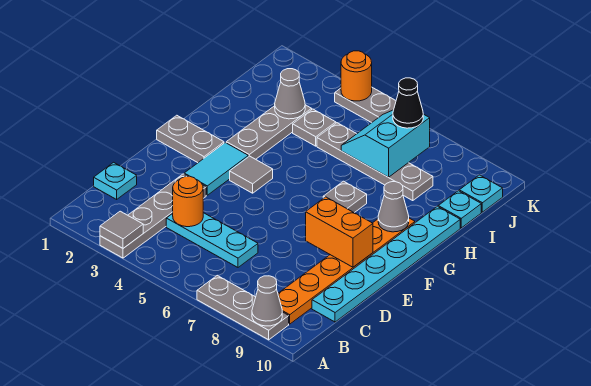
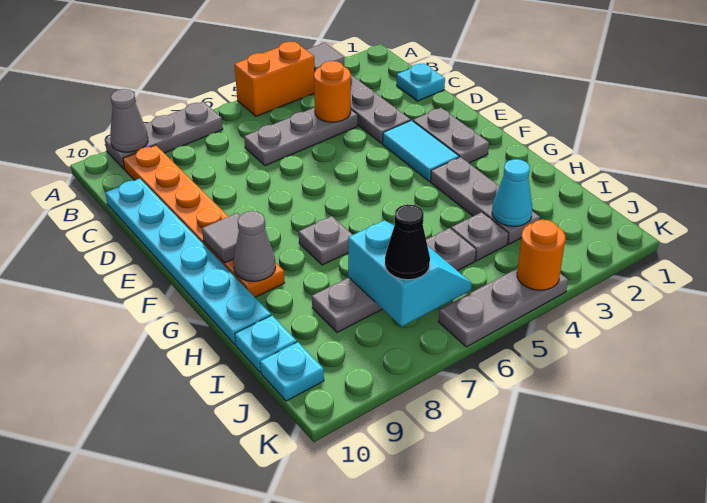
cyan 1x3 plate [166,213,258,267] -> grey 1x3 plate [244,107,358,166]
orange 1x2 brick [306,197,373,267] -> orange 1x2 brick moved to [235,41,315,116]
grey 1x2 plate [157,115,224,163] -> grey 1x2 plate turned to [413,108,489,163]
grey 1x1 tile [230,156,273,193] -> grey 1x1 tile moved to [202,213,240,263]
grey 1x1 cone [275,69,305,119] -> cyan 1x1 cone [492,159,533,226]

